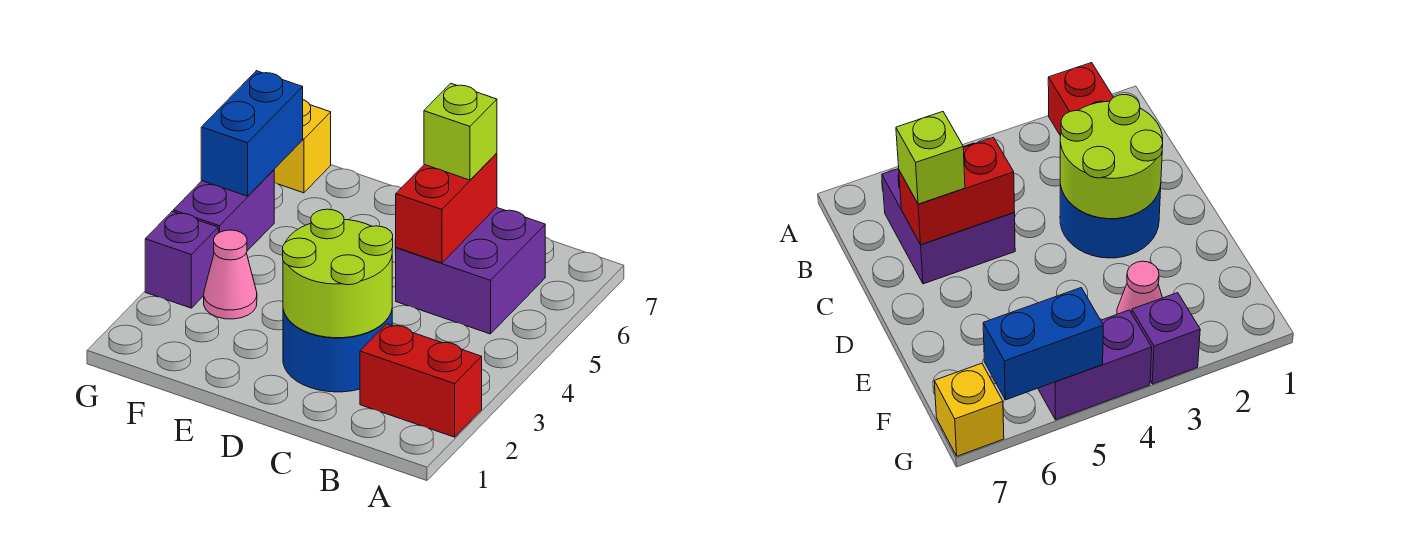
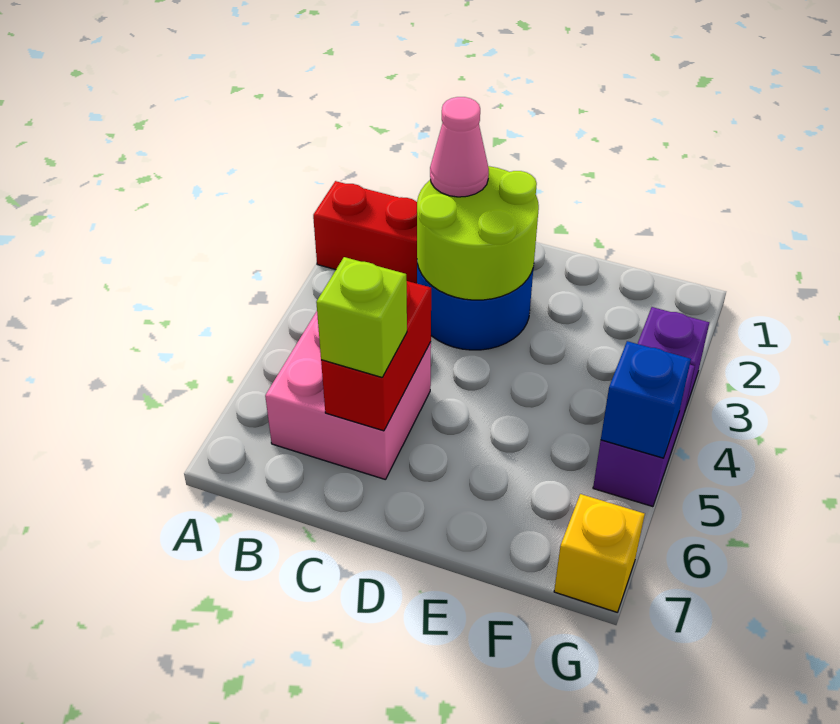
purple 2x2 brick [396,207,545,334] -> pink 2x2 brick [265,311,431,480]
pink 1x1 cone [204,230,257,319] -> pink 1x1 cone moved to [430,97,489,197]
blue 1x2 brick [201,71,303,196] -> blue 1x1 brick [601,341,691,458]

